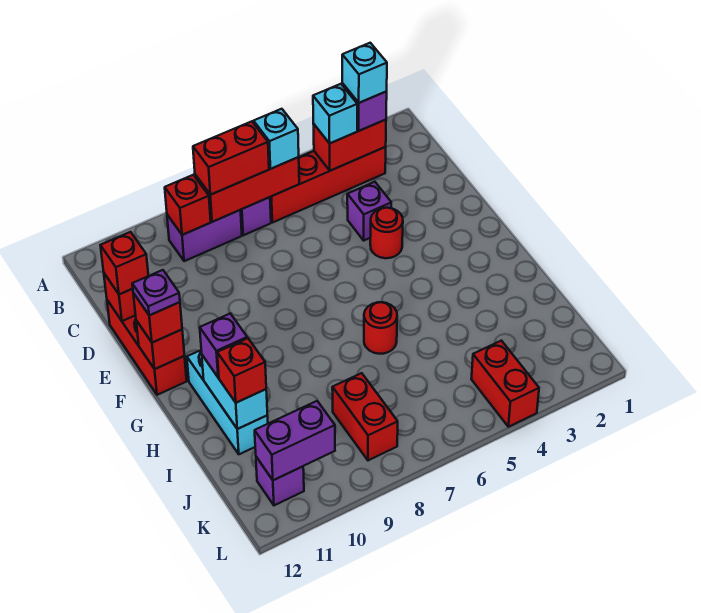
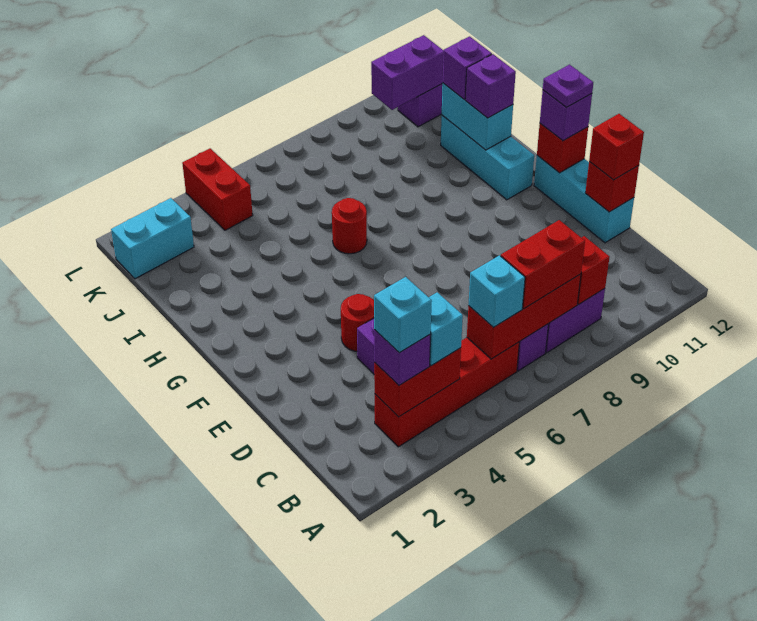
red 1x3 brick [107,300,187,395] -> cyan 1x3 brick [534,156,634,243]
red 1x1 brick [133,293,182,343] -> purple 1x1 brick [540,90,592,141]
red 1x1 brick [217,338,266,403] -> purple 1x1 brick [443,36,492,99]
red 1x2 brick [332,373,398,460] -> none
none -> cyan 1x2 brick [111,198,194,279]

